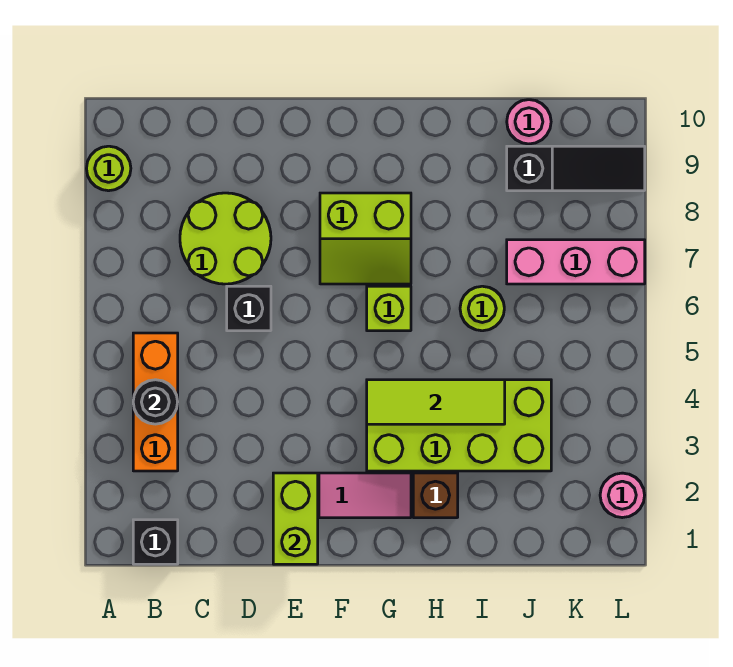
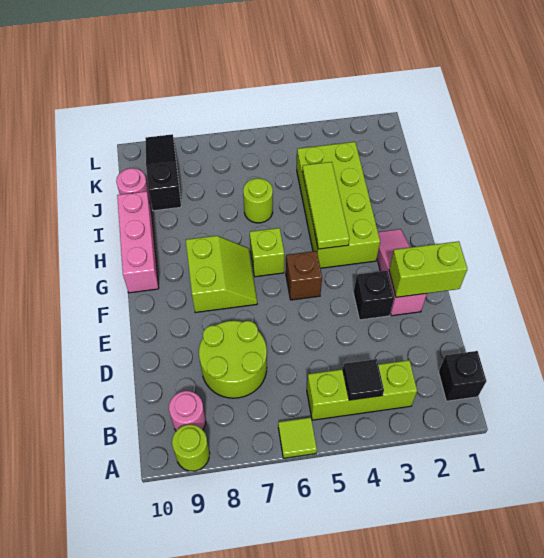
none -> lime 1x1 tile [278,417,317,458]
orange 1x3 brick [133,333,178,471] -> lime 1x3 brick [307,360,417,420]
black 1x1 round brick [133,380,178,424] -> black 1x1 tile [343,359,384,400]
black 1x1 brick [227,286,271,331] -> black 1x1 brick moved to [353,271,394,320]
brown 1x1 brick [413,473,458,518] -> brown 1x1 brick moved to [286,251,322,300]
pink 1x3 brick [507,240,645,284] -> pink 1x3 brick moved to [117,191,159,293]
pink 1x1 round brick [600,473,645,518] -> pink 1x1 round brick moved to [169,391,206,431]

